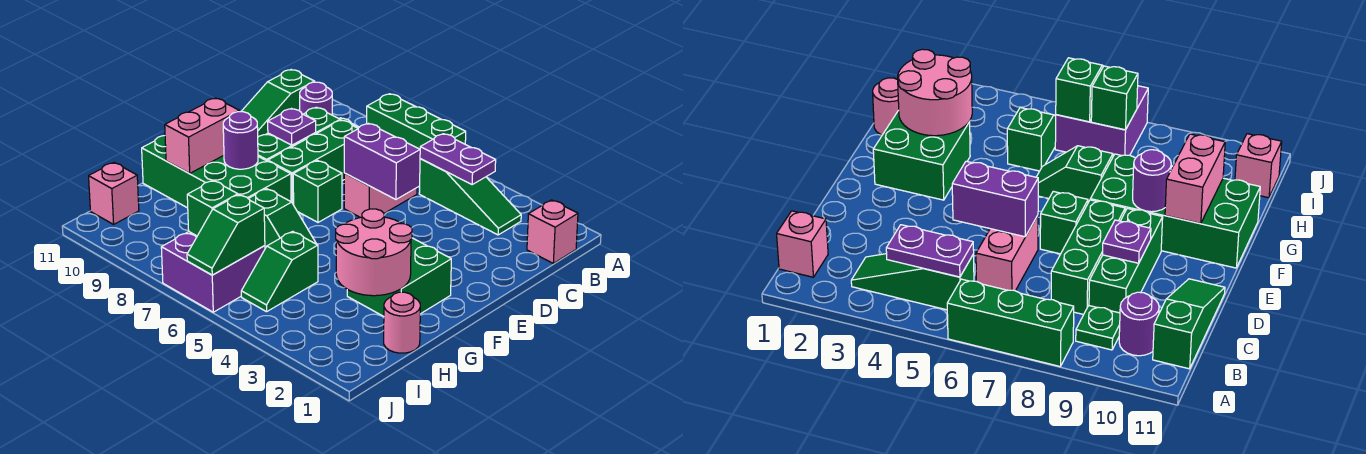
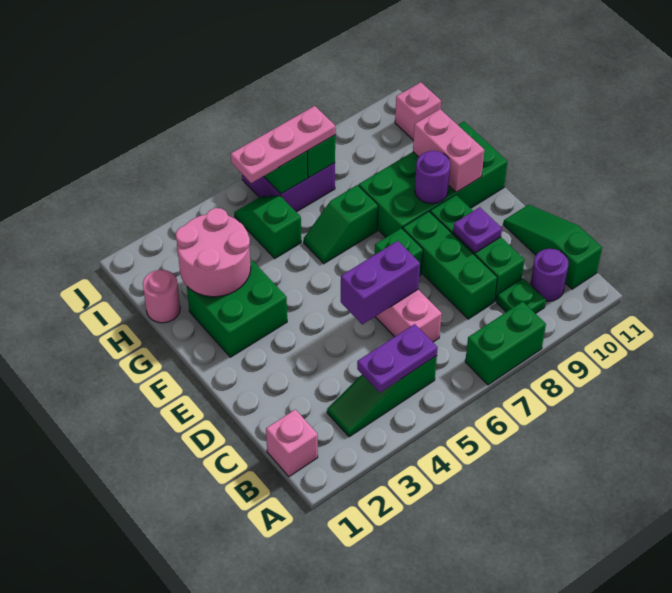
green 1x3 brick [367,94,466,149] -> green 1x2 brick [465,301,546,385]
none -> pink 1x3 plate [231,106,335,183]

